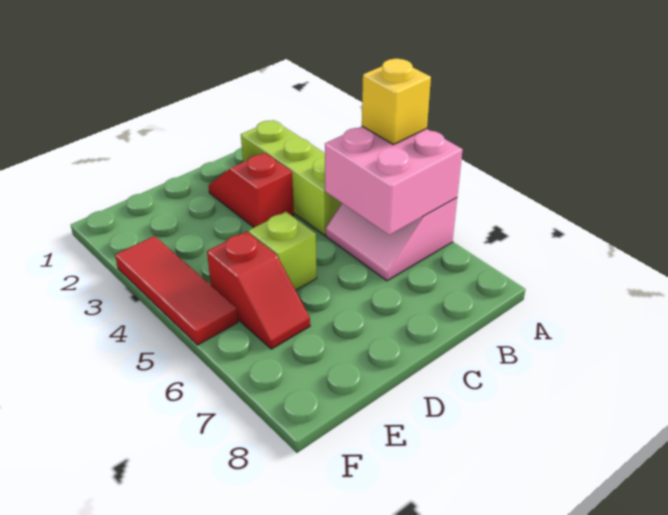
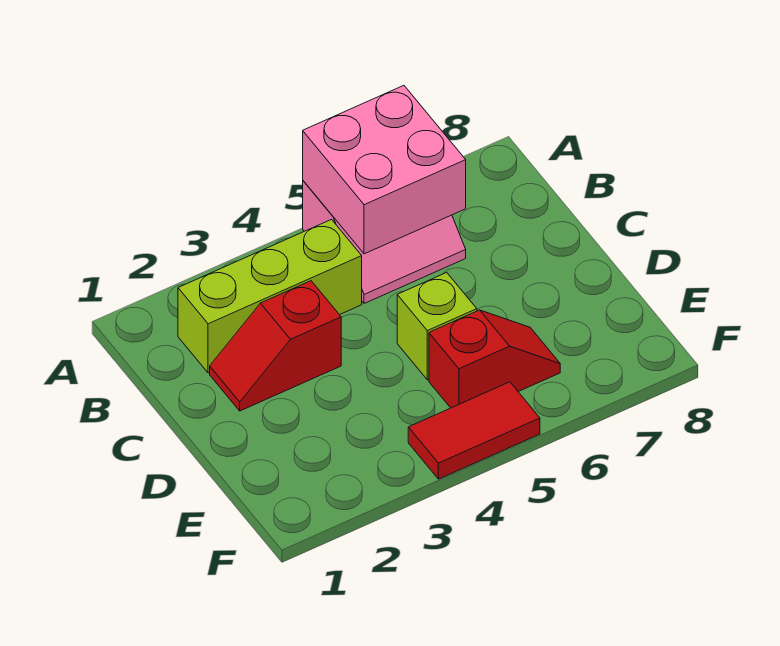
yellow 1x1 brick [362,59,431,145] -> none
red 1x3 tile [115,236,238,345] -> red 1x2 tile [408,382,540,479]

